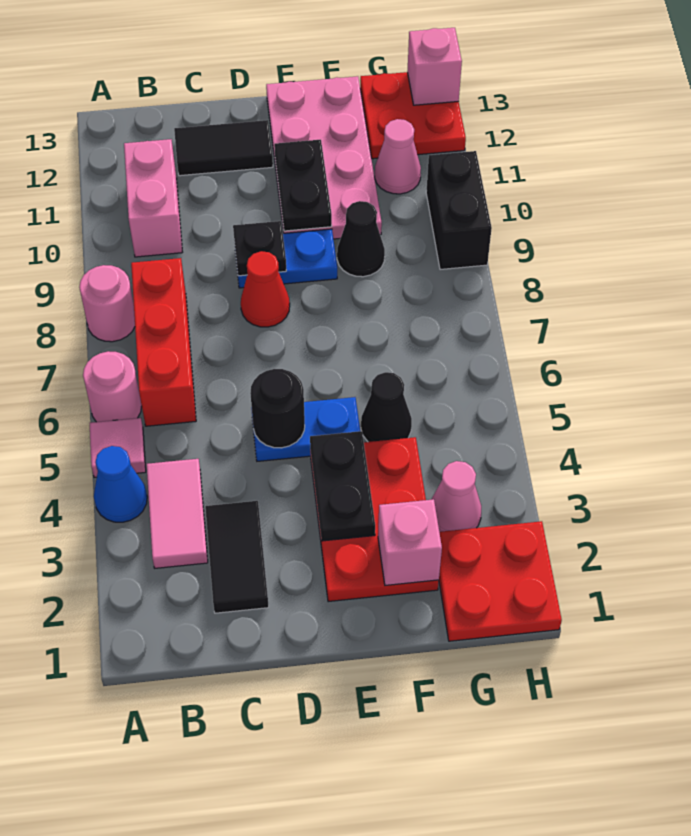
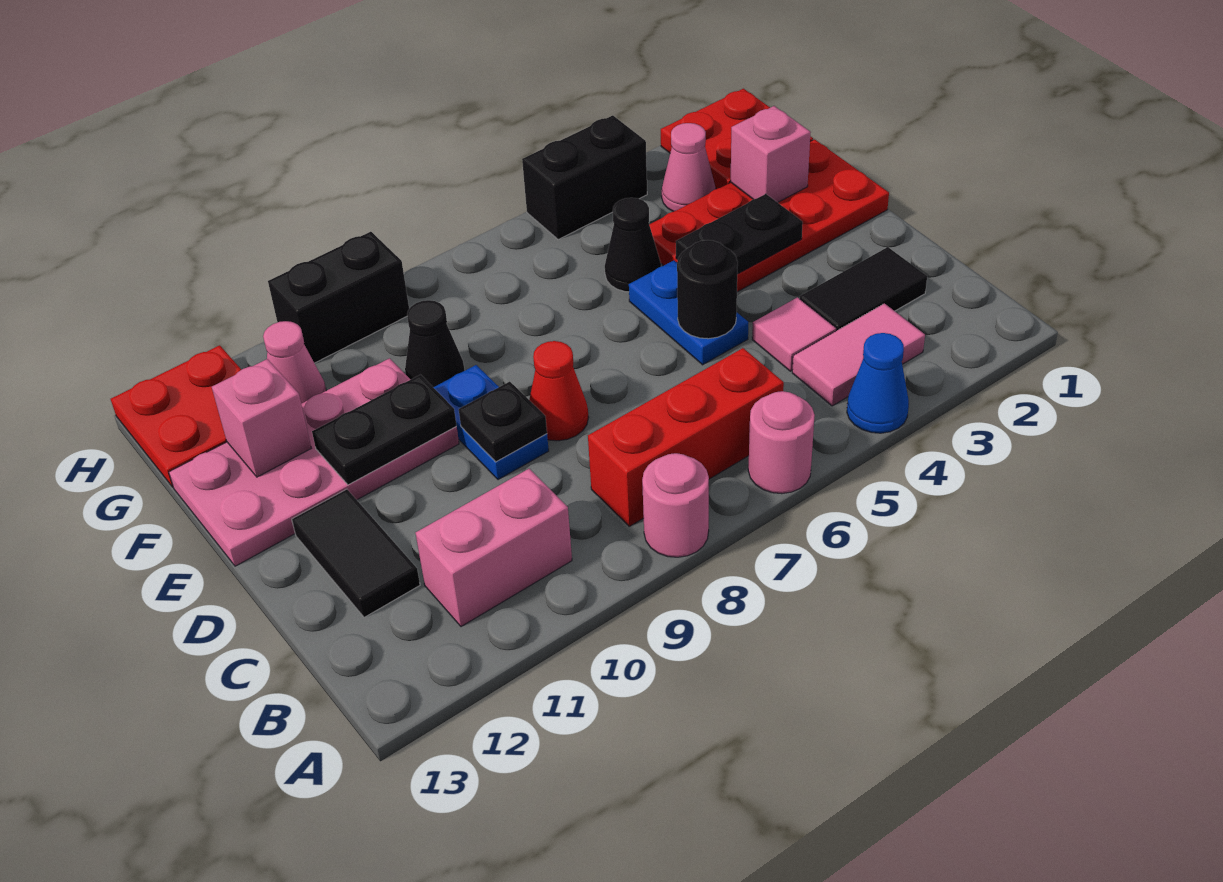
pink 1x1 tile [90,418,146,477] -> pink 1x1 tile moved to [752,297,836,371]
red 2x3 plate [310,437,439,602] -> red 2x4 plate [649,139,889,292]
none -> black 1x2 brick [522,115,647,239]
pink 1x1 brick [407,28,462,105] -> pink 1x1 brick moved to [212,359,311,477]

